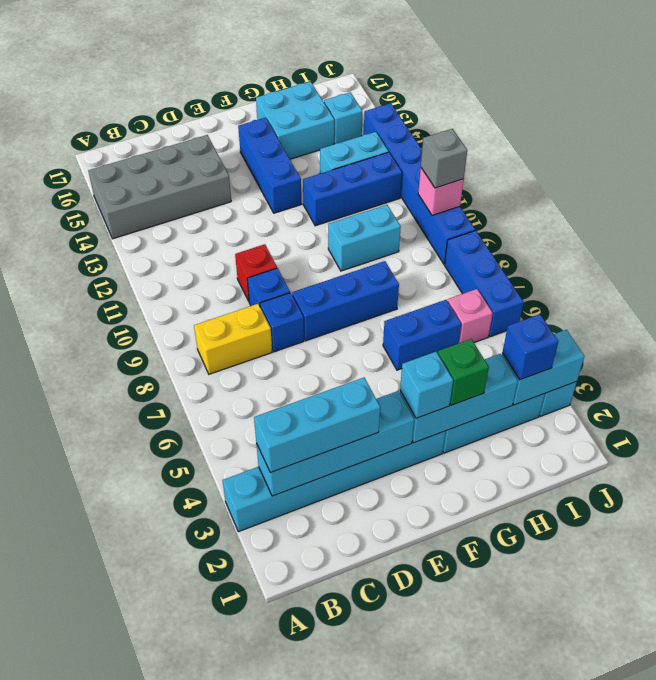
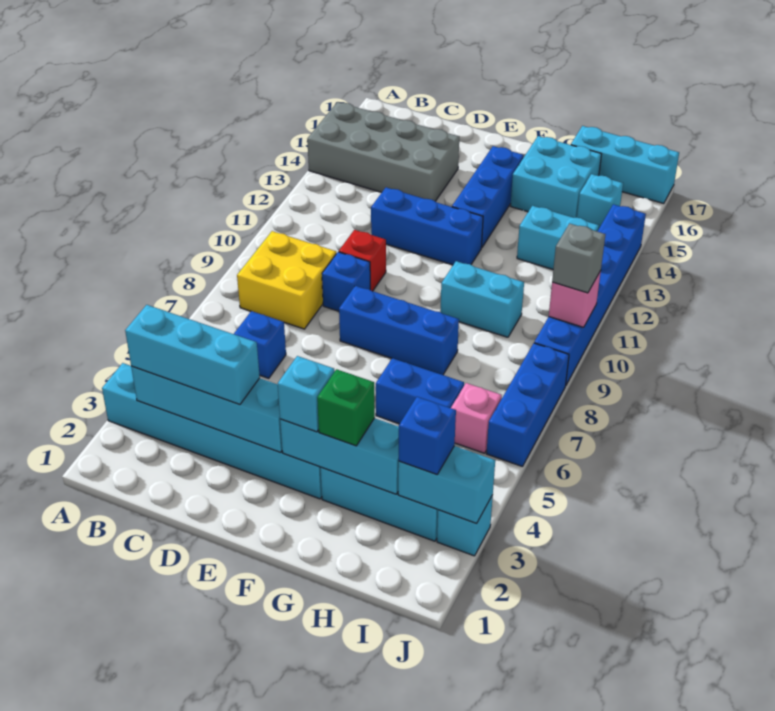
yellow 1x2 brick [194,304,272,374] -> yellow 2x2 brick [237,231,336,329]
blue 1x1 brick [260,293,304,352] -> blue 1x1 brick moved to [234,311,286,378]
blue 1x3 brick [303,152,402,226] -> blue 1x3 brick moved to [371,187,483,265]
none -> cyan 1x3 brick [571,126,679,204]

